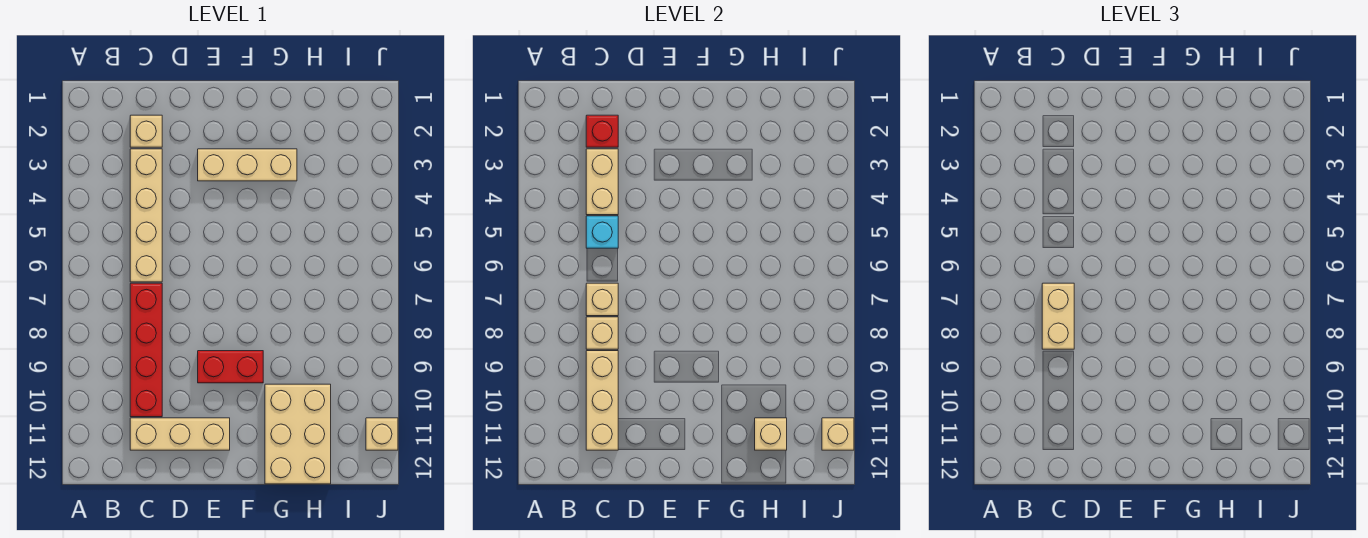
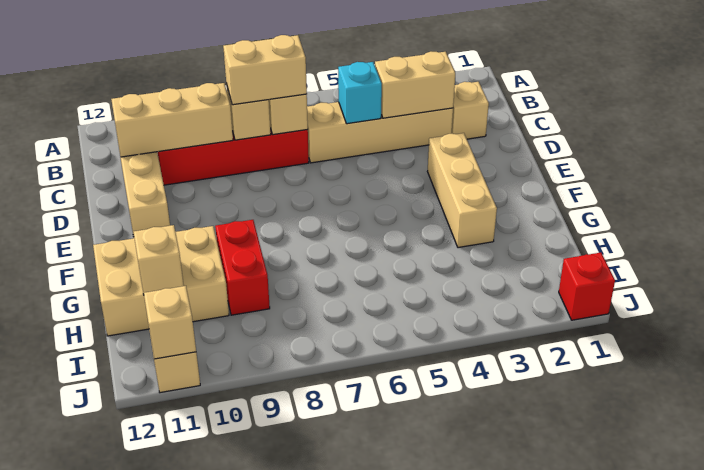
red 1x1 brick [586,115,618,147] -> red 1x1 brick moved to [559,253,615,320]
red 1x2 brick [198,351,263,383] -> red 1x2 brick moved to [215,220,270,315]

